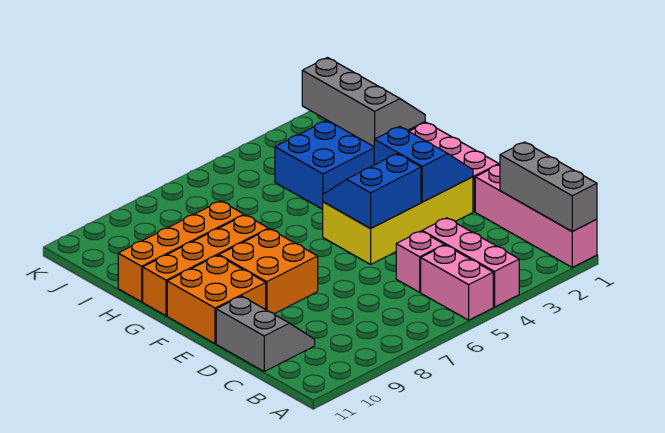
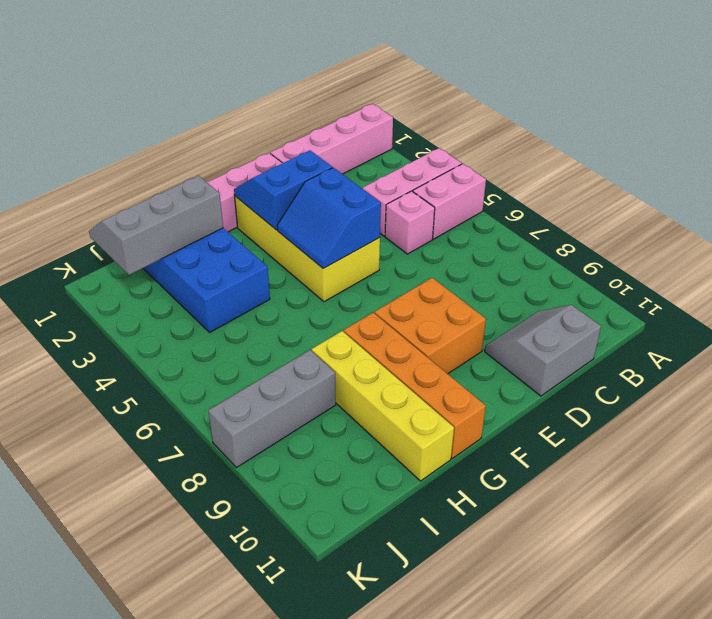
grey 1x3 brick [500,142,597,231] -> grey 1x3 brick moved to [208,350,336,468]
orange 2x2 brick [167,255,266,344] -> none
orange 1x4 brick [118,201,244,302] -> yellow 1x4 brick [312,331,454,481]

